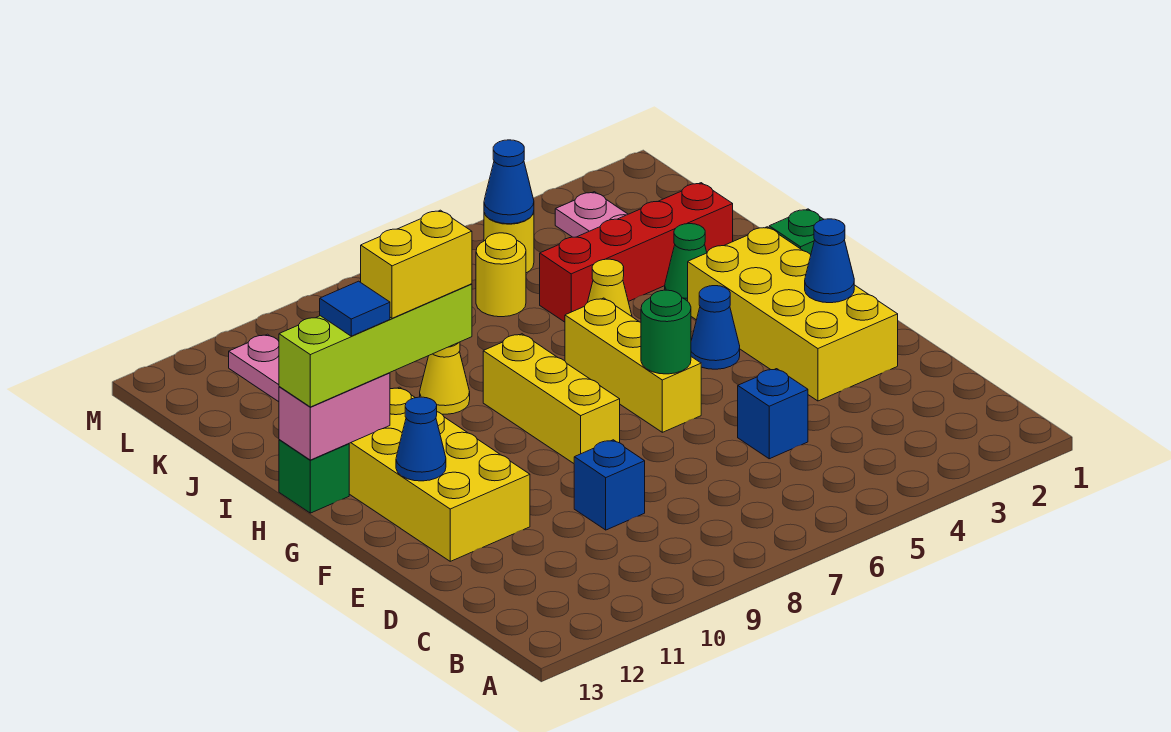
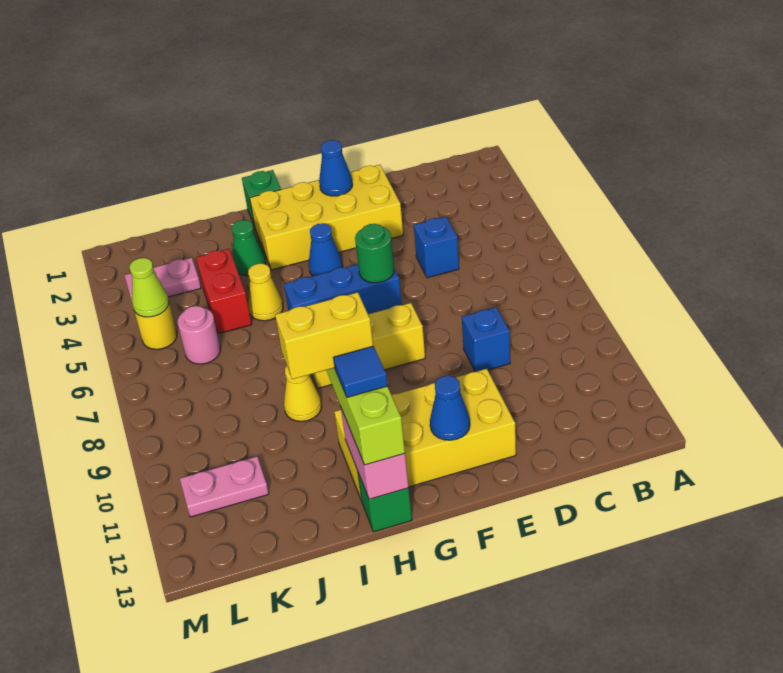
yellow 1x3 brick [565,298,701,432] -> blue 1x3 brick [284,264,402,314]
yellow 1x2 brick [361,210,472,318] -> yellow 1x2 brick turned to [275,292,373,379]
red 1x4 brick [540,183,733,322] -> red 1x2 brick [196,249,252,334]
yellow 1x1 round brick [476,233,526,317] -> pink 1x1 round brick [178,306,221,364]
blue 1x1 cone [484,140,534,224] -> lime 1x1 cone [130,258,169,317]

